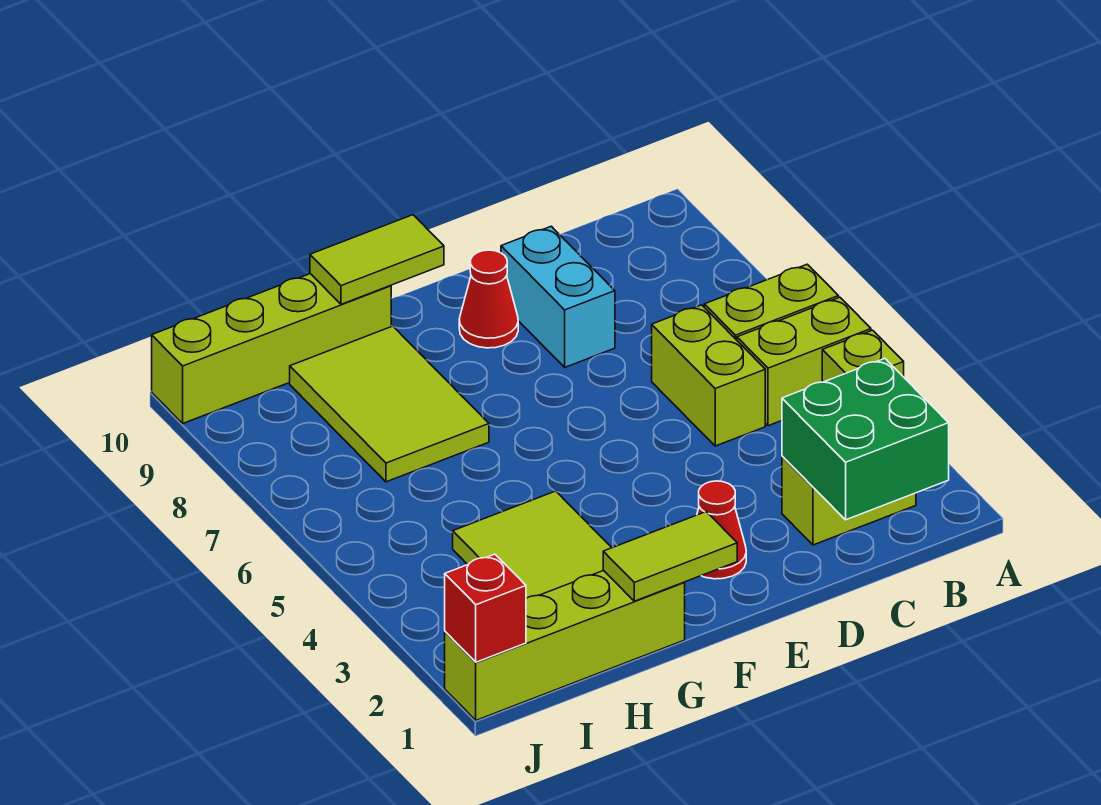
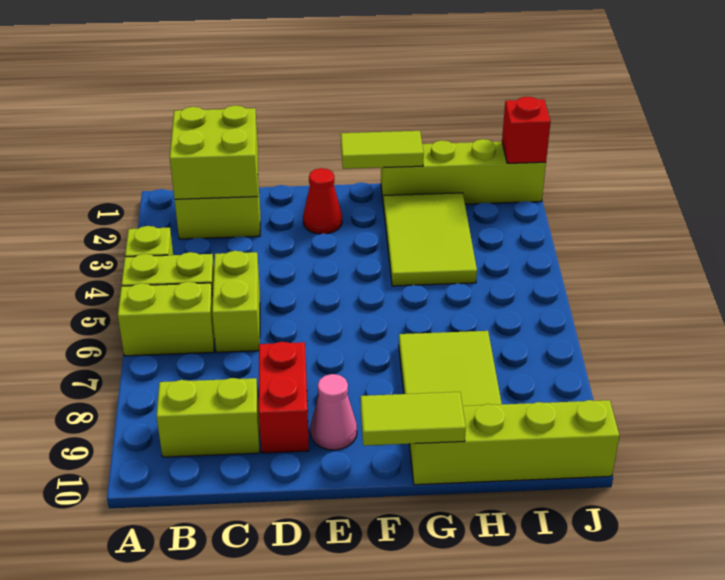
green 2x2 brick [782,359,949,520] -> lime 2x2 brick [170,105,258,199]
none -> lime 1x2 brick [156,378,259,457]
cyan 1x2 brick [501,226,615,367] -> red 1x2 brick [259,342,309,453]
red 1x1 cone [459,250,518,348] -> pink 1x1 cone [310,374,357,450]

